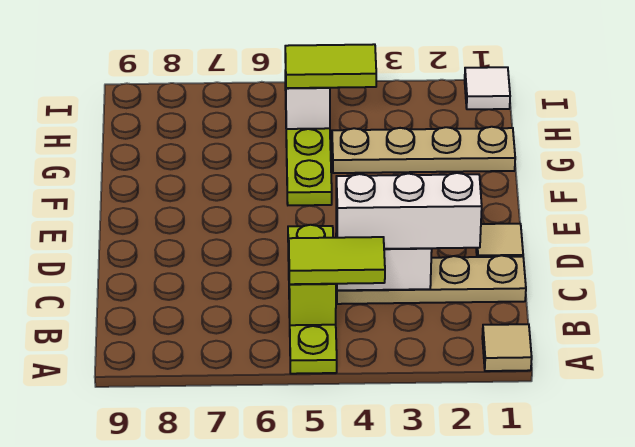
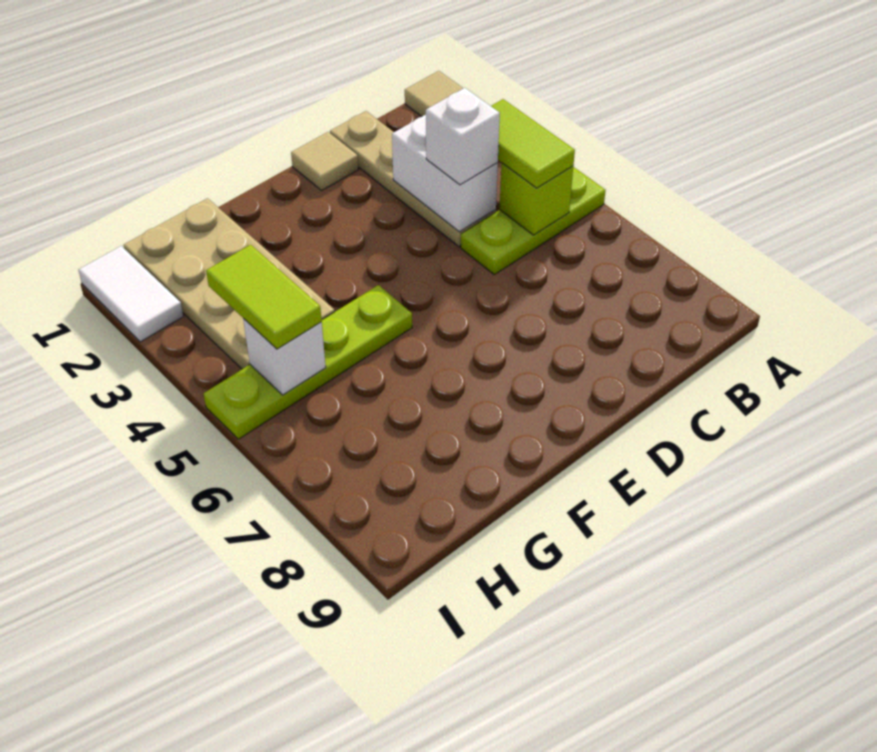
lime 1x4 plate [288,225,337,374] -> lime 1x3 plate [461,167,606,275]
white 1x3 brick [336,173,482,249] -> white 1x1 brick [426,88,500,185]
tan 1x4 plate [332,127,515,173] -> tan 2x4 plate [124,198,335,369]
white 1x1 tile [465,67,510,109] -> white 1x2 tile [79,246,183,342]

